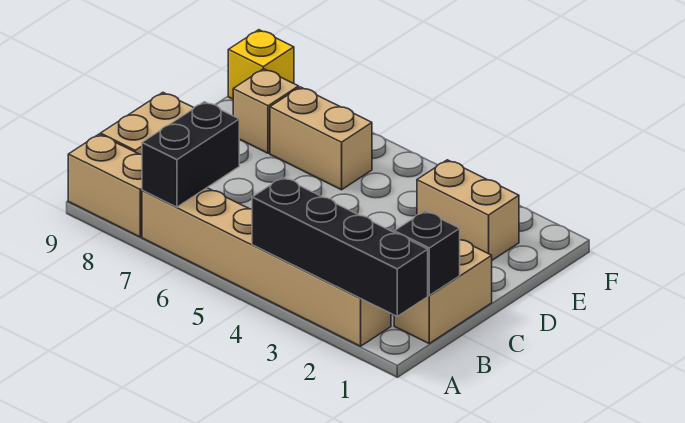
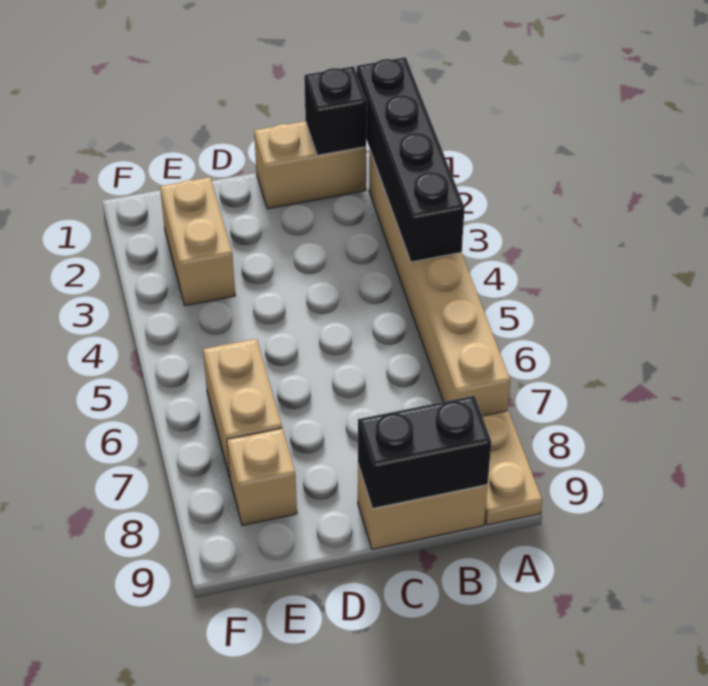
black 1x2 brick [142,102,239,207] -> black 1x2 brick moved to [358,396,491,509]
tan 1x2 brick [68,134,142,237] -> tan 1x2 plate [482,411,542,525]
yellow 1x1 brick [228,30,294,99] -> none

